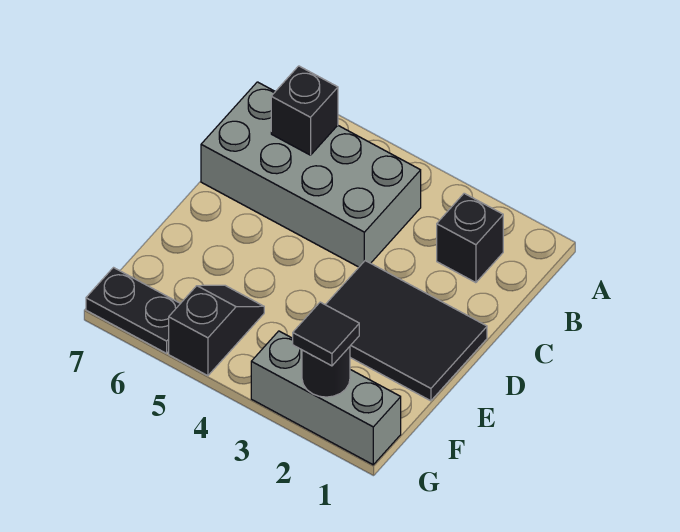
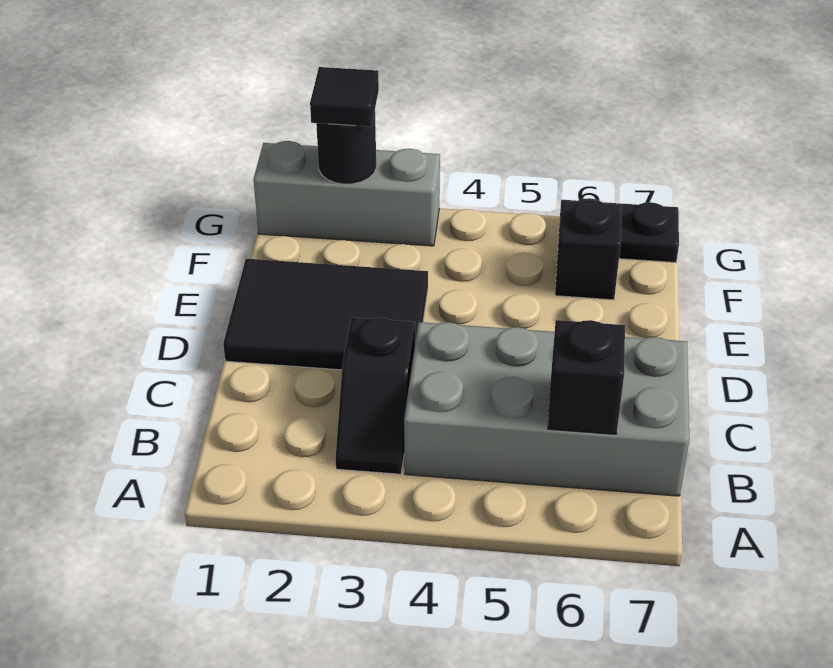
black 1x1 brick [437,193,503,283] -> black 1x1 brick moved to [555,200,622,300]
black 1x2 slope [169,285,264,376] -> black 1x2 slope moved to [335,317,415,474]

